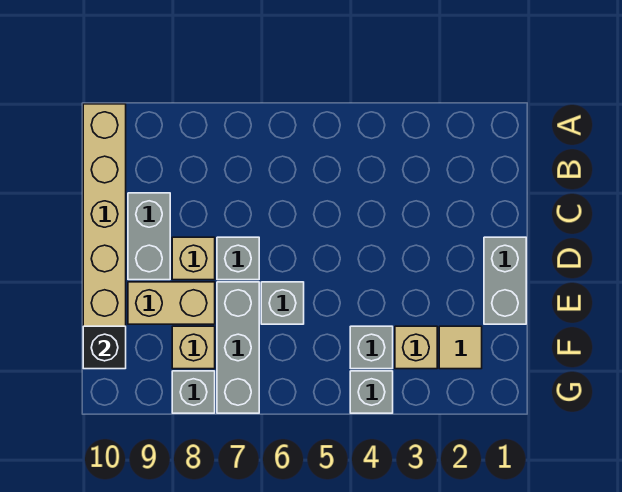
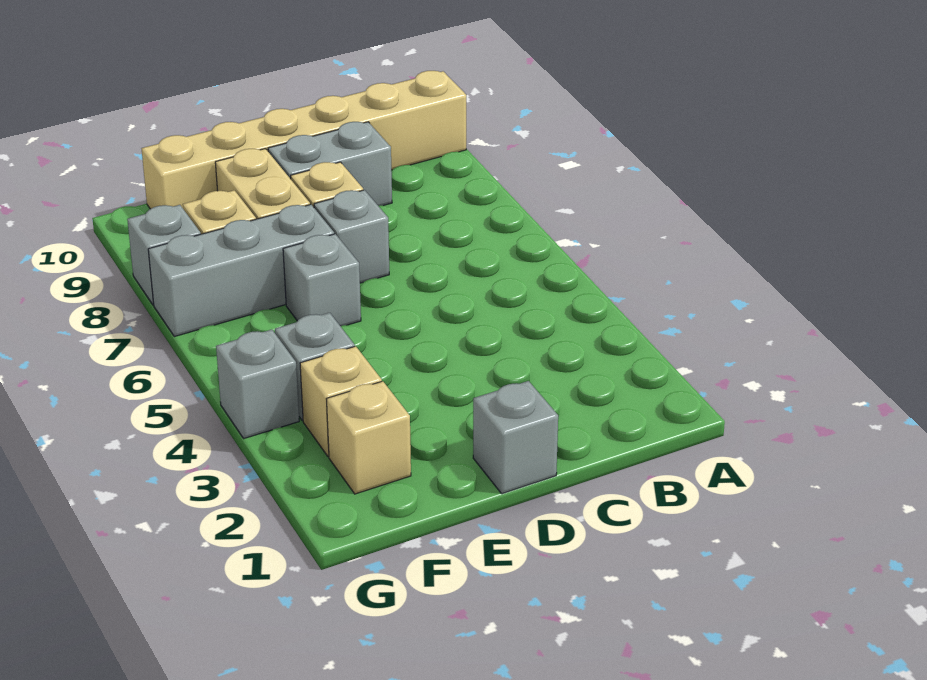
grey 1x2 brick [484,237,526,324] -> grey 1x1 brick [473,381,558,494]
tan 1x1 tile [439,326,482,369] -> tan 1x1 brick [327,381,411,494]
black 1x1 brick [83,326,126,369] -> none

